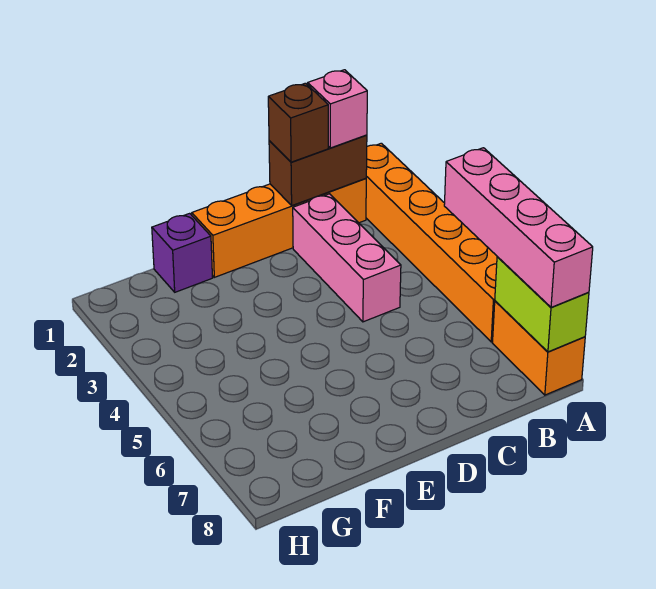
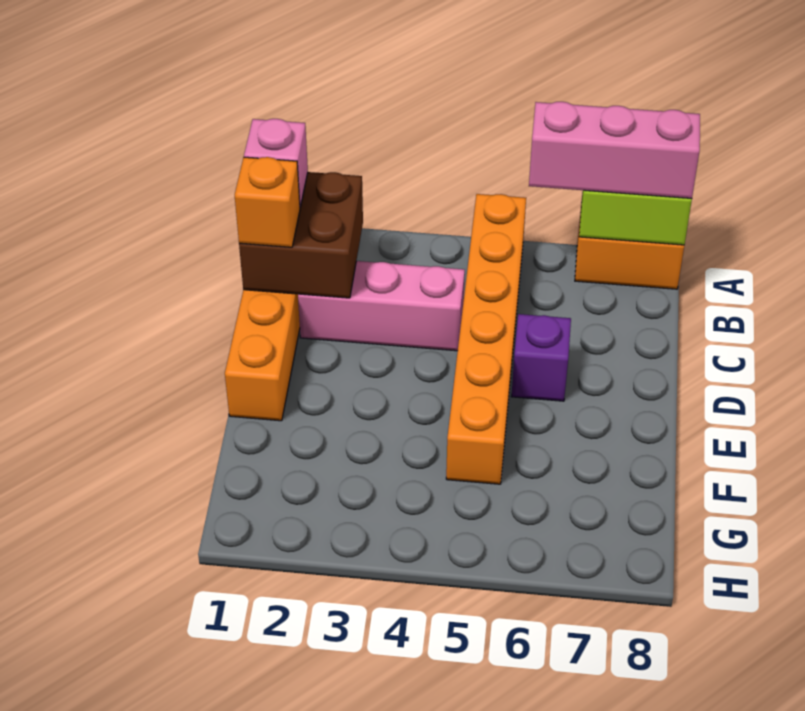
orange 1x6 brick [366,143,497,342] -> orange 1x6 brick turned to [446,194,526,484]
pink 1x4 brick [444,148,593,307] -> pink 1x3 brick [529,102,700,198]
brown 1x2 brick [269,135,367,206] -> brown 2x2 brick [239,172,363,298]
brown 1x1 brick [268,83,328,162] -> orange 1x1 brick [235,157,300,247]
purple 1x1 brick [152,213,212,292] -> purple 1x1 brick moved to [511,314,571,401]

